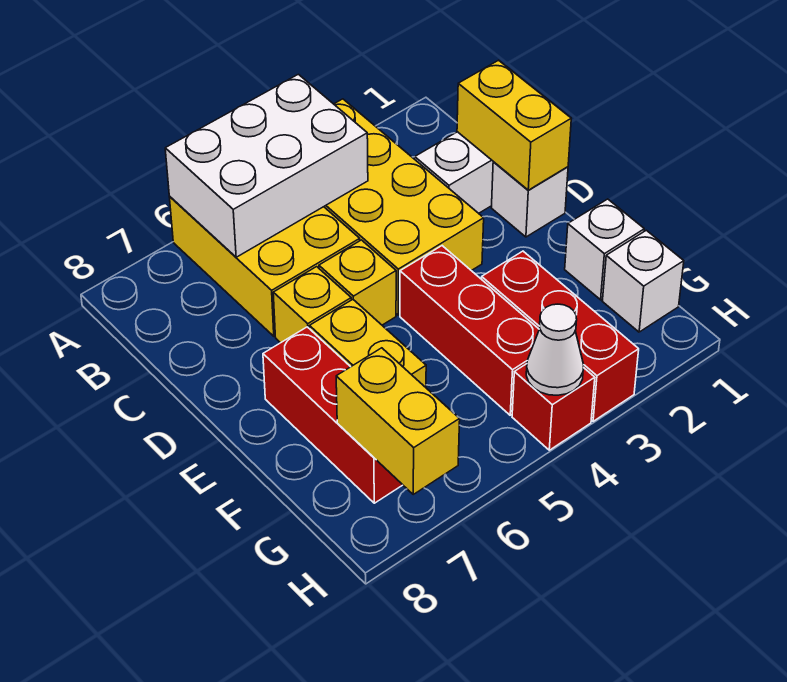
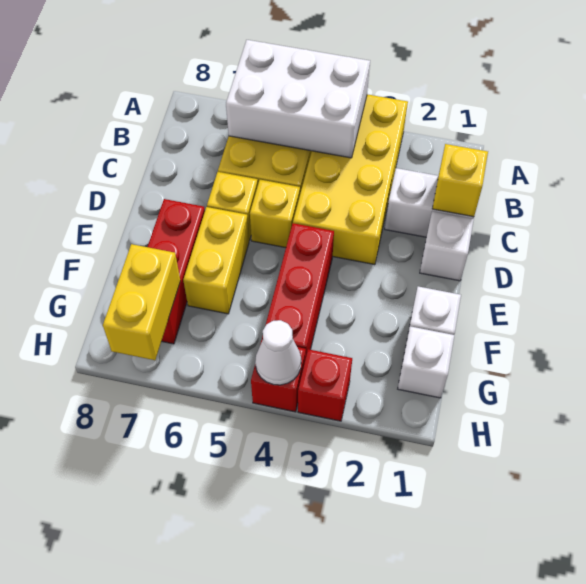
yellow 1x2 brick [457,60,571,190] -> yellow 1x1 brick [432,144,488,217]
red 1x3 brick [482,251,639,421] -> red 1x1 brick [298,349,352,421]

